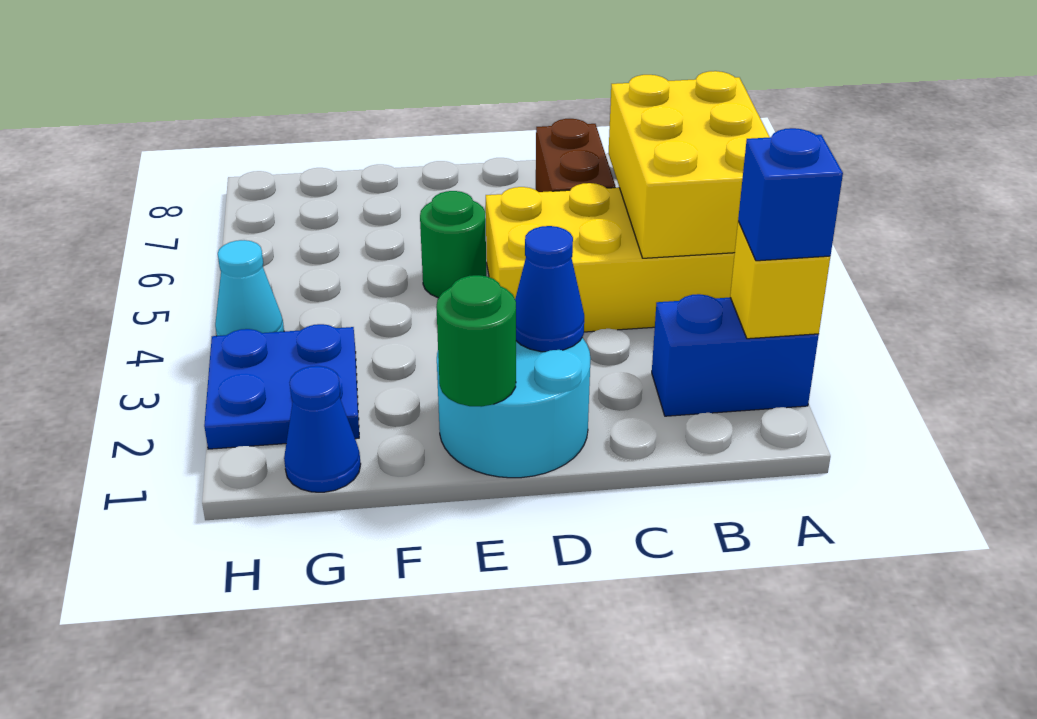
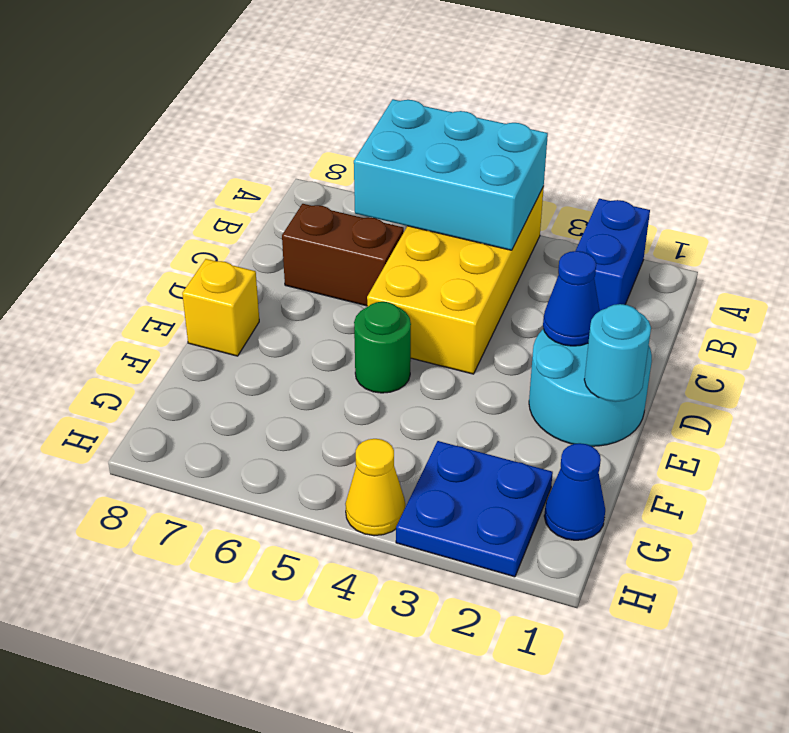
yellow 1x1 brick [730,221,830,339] -> yellow 1x1 brick moved to [182,259,259,356]
blue 1x1 brick [738,128,843,261] -> none
yellow 2x3 brick [609,71,770,258] -> cyan 2x3 brick [354,99,548,250]
green 1x1 round brick [436,275,516,407] -> cyan 1x1 round brick [584,304,651,402]
cyan 1x1 cone [215,240,284,336] -> yellow 1x1 cone [345,439,405,536]

